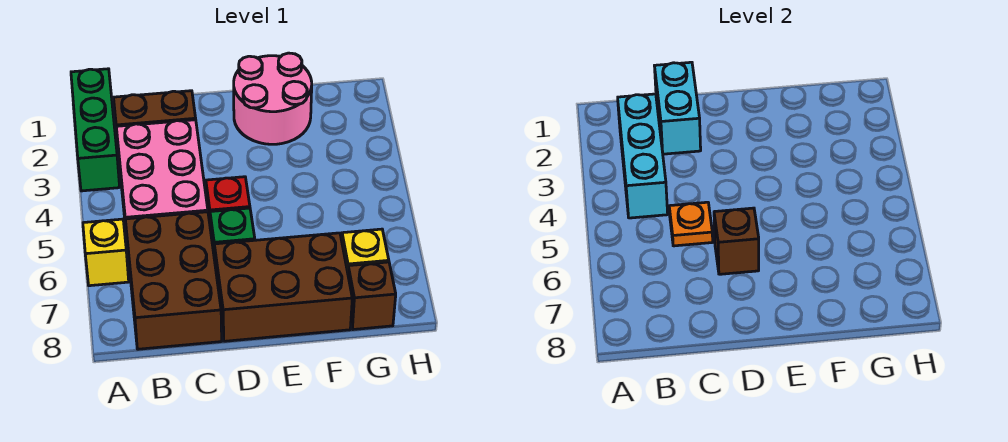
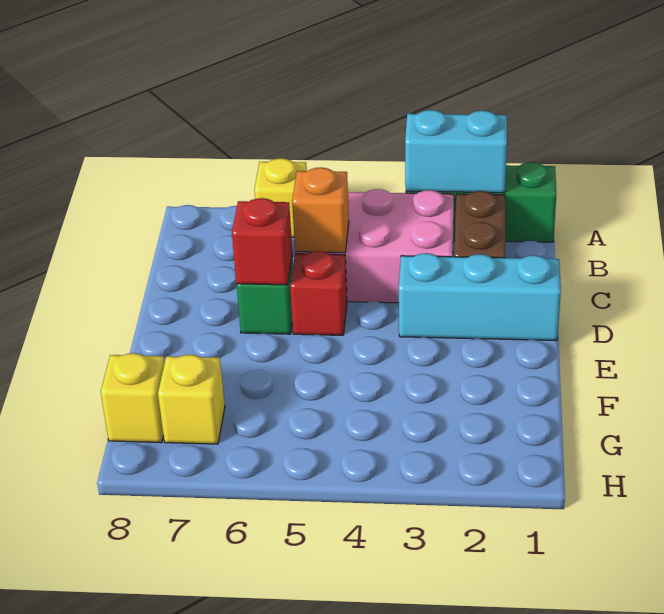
cyan 1x3 brick [618,94,668,218] -> cyan 1x3 brick moved to [399,253,561,341]
brown 2x3 brick [125,212,222,349] -> none
cyan 1x2 brick [655,62,701,154] -> cyan 1x2 brick moved to [405,110,507,193]
orange 1x1 plate [669,202,713,246] -> orange 1x1 brick [292,167,349,253]
brown 1x1 brick [714,208,759,274] -> red 1x1 brick [232,198,292,285]
brown 2x3 brick [214,233,352,341] -> none
pink 2x2 round brick [234,53,312,144] -> none
brown 1x1 brick [348,262,396,330] -> yellow 1x1 brick [101,353,165,443]

